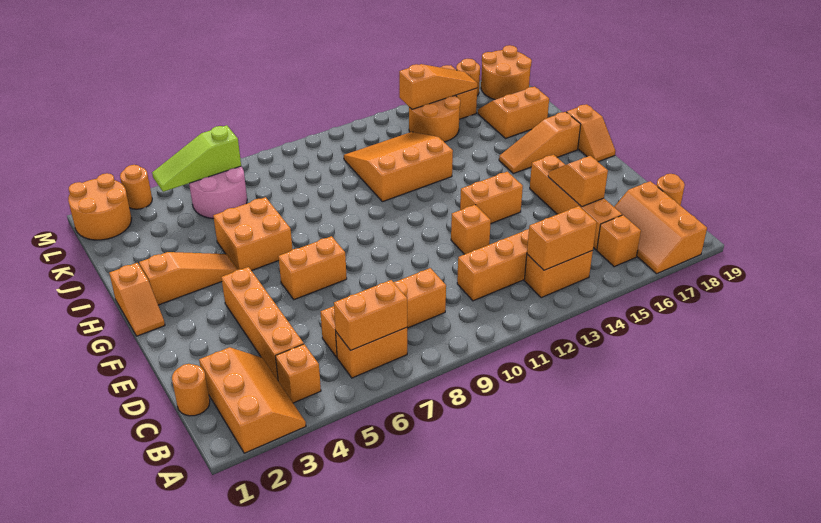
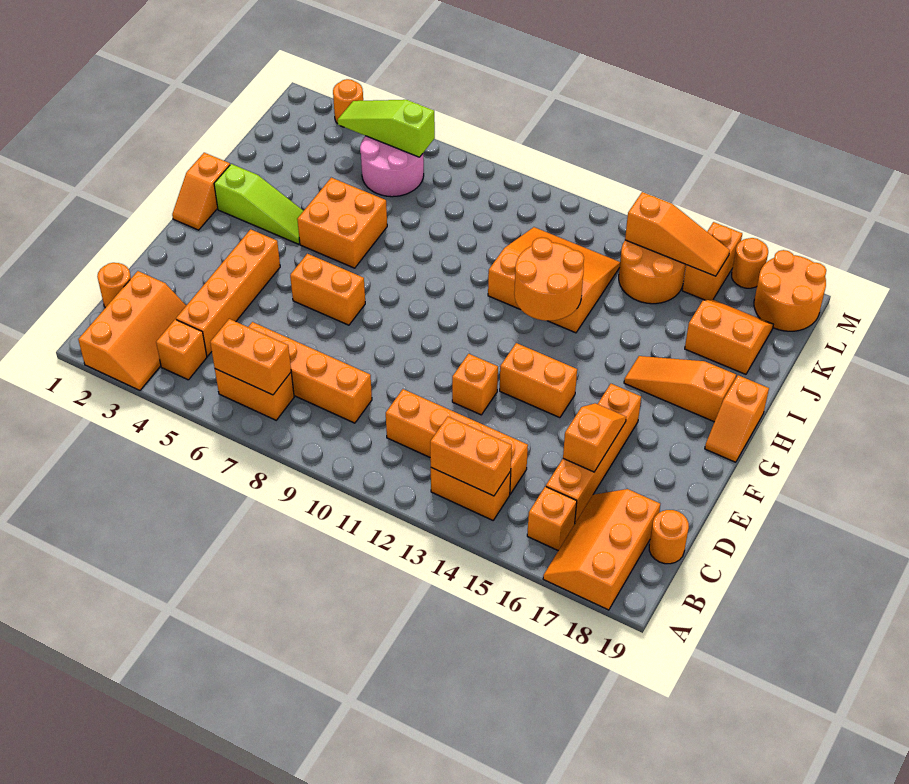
orange 1x3 slope [139,252,238,305] -> lime 1x3 slope [214,164,303,244]
orange 2x2 round brick [68,173,132,240] -> orange 2x2 round brick moved to [514,238,584,321]

